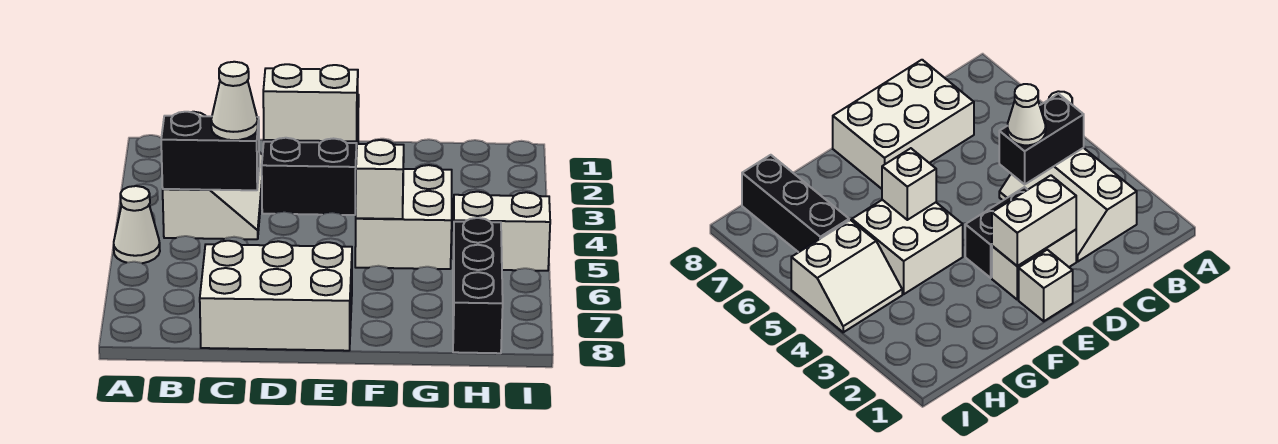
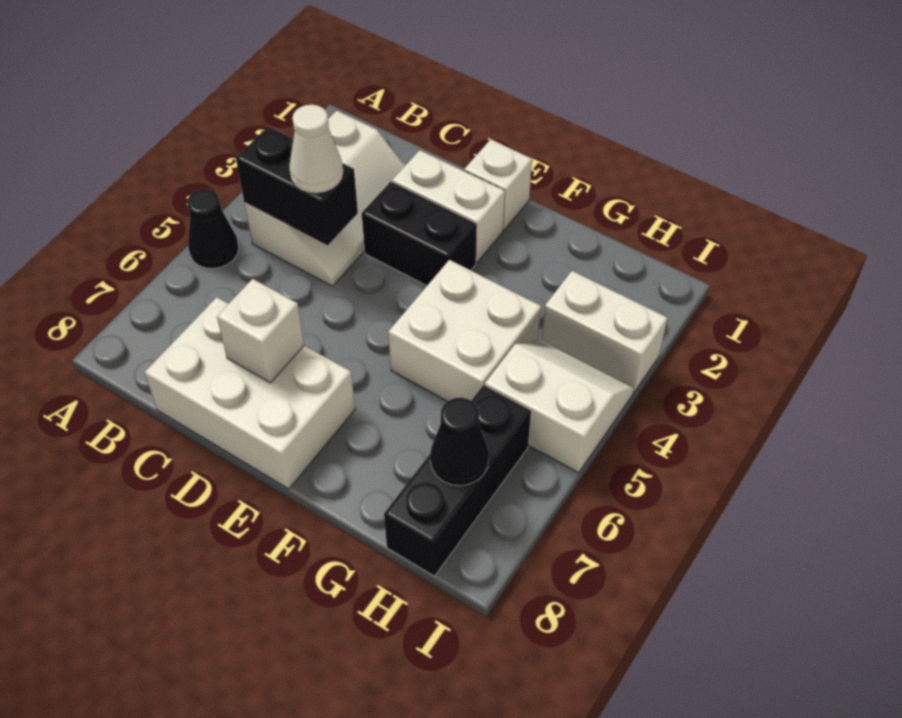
white 1x1 cone [114,186,160,263] -> black 1x1 cone [187,189,239,269]
white 1x2 brick [263,64,358,141] -> white 1x2 brick moved to [542,271,667,392]
white 1x1 brick [355,140,404,219] -> white 1x1 brick moved to [217,279,304,383]
none -> black 1x1 cone [430,398,489,486]

